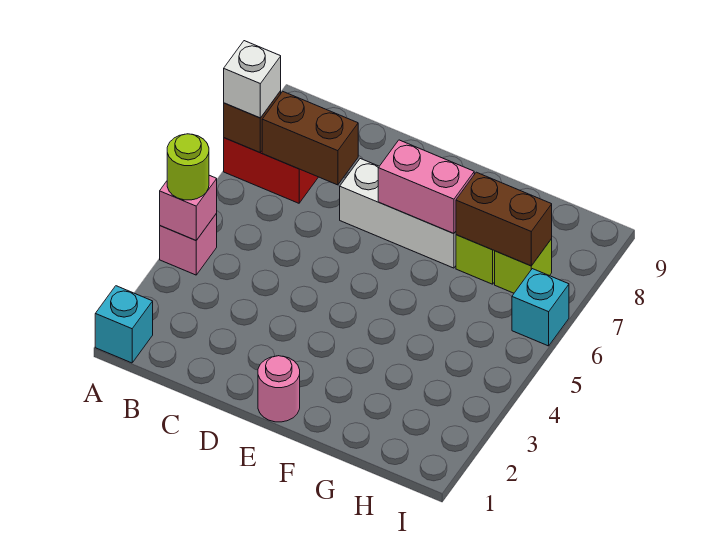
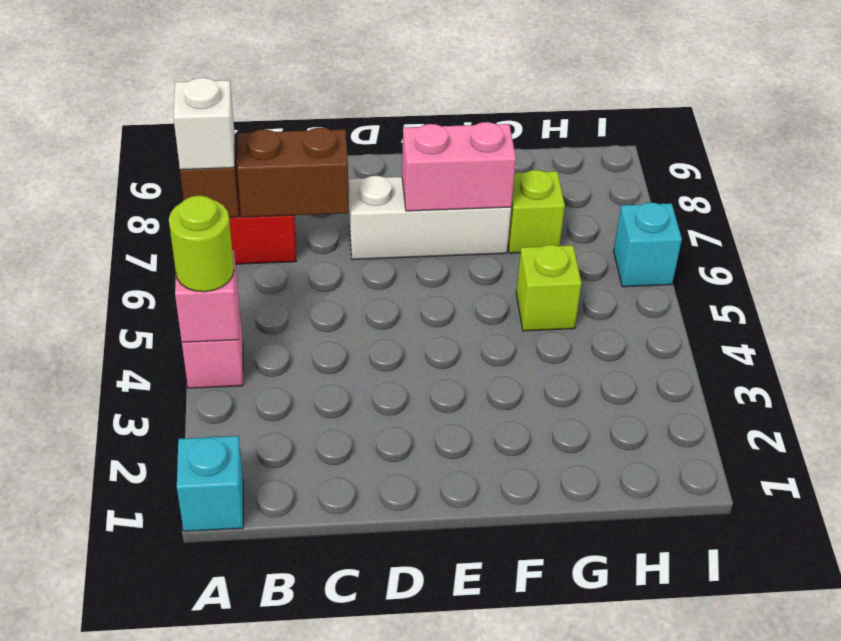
pink 1x1 round brick [258,356,300,422] -> none
brown 1x2 brick [456,172,552,266] -> none
lime 1x1 brick [495,239,552,293] -> lime 1x1 brick moved to [516,245,581,331]

